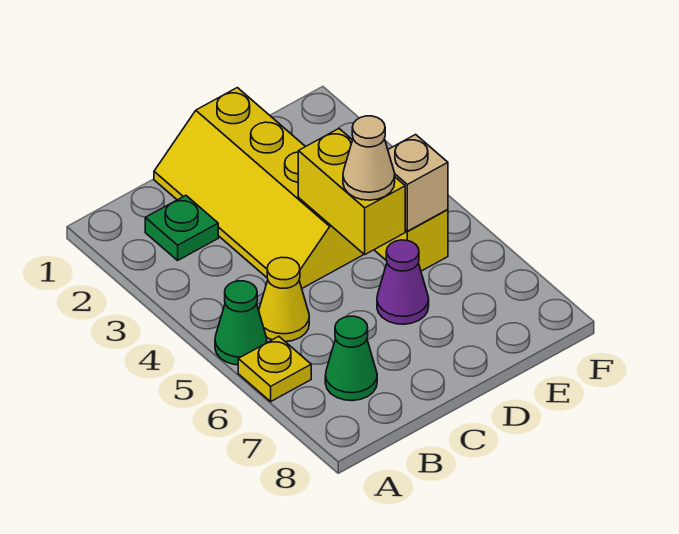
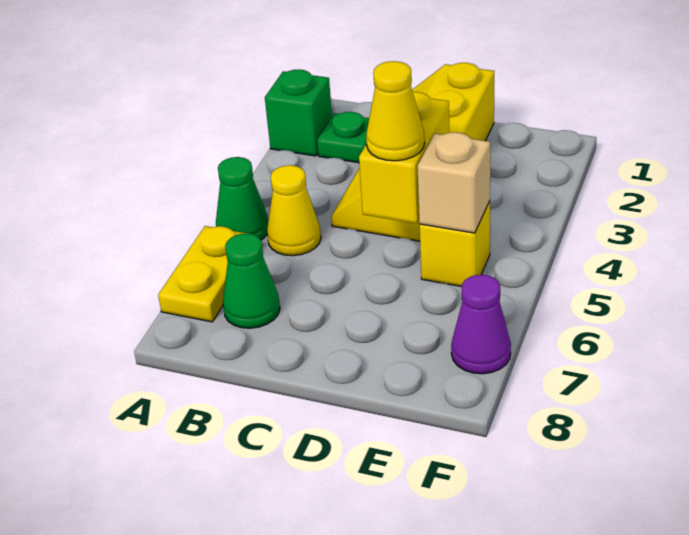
none -> green 1x1 brick [265,70,332,156]
yellow 1x1 plate [238,336,311,401] -> yellow 1x2 plate [158,226,248,322]
tan 1x1 cone [343,116,395,200] -> yellow 1x1 cone [366,61,425,161]
purple 1x1 cone [377,240,429,324] -> purple 1x1 cone moved to [451,275,511,374]

